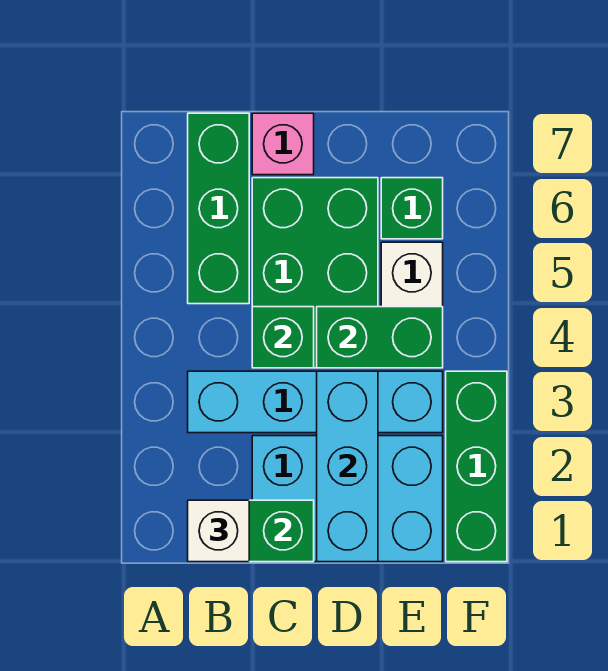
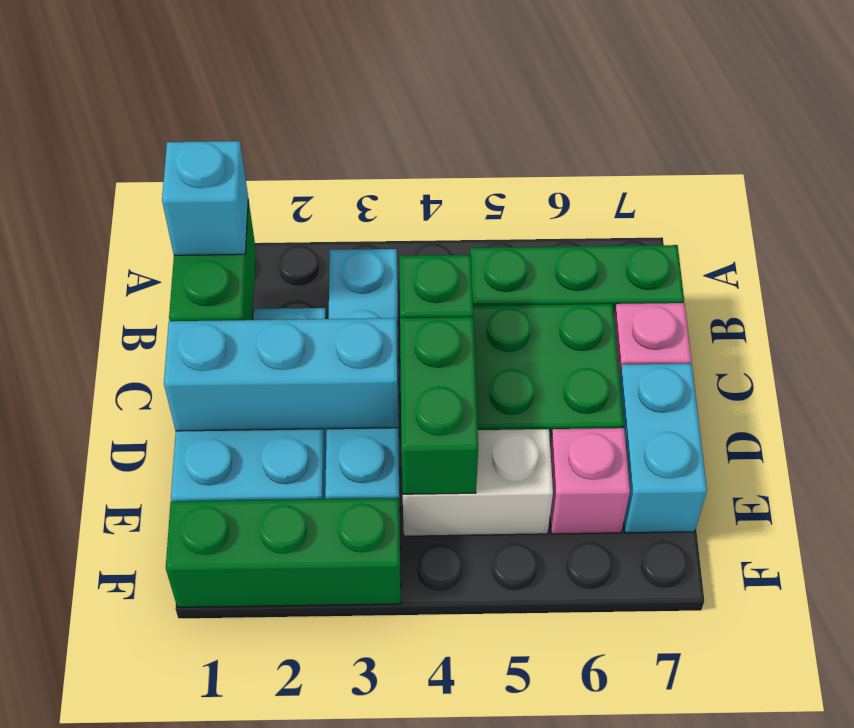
white 1x1 brick [188,500,249,562] -> cyan 1x1 brick [162,141,248,255]
none -> cyan 1x2 brick [620,364,707,533]
green 1x1 brick [381,178,443,239] -> pink 1x1 brick [550,428,630,534]

